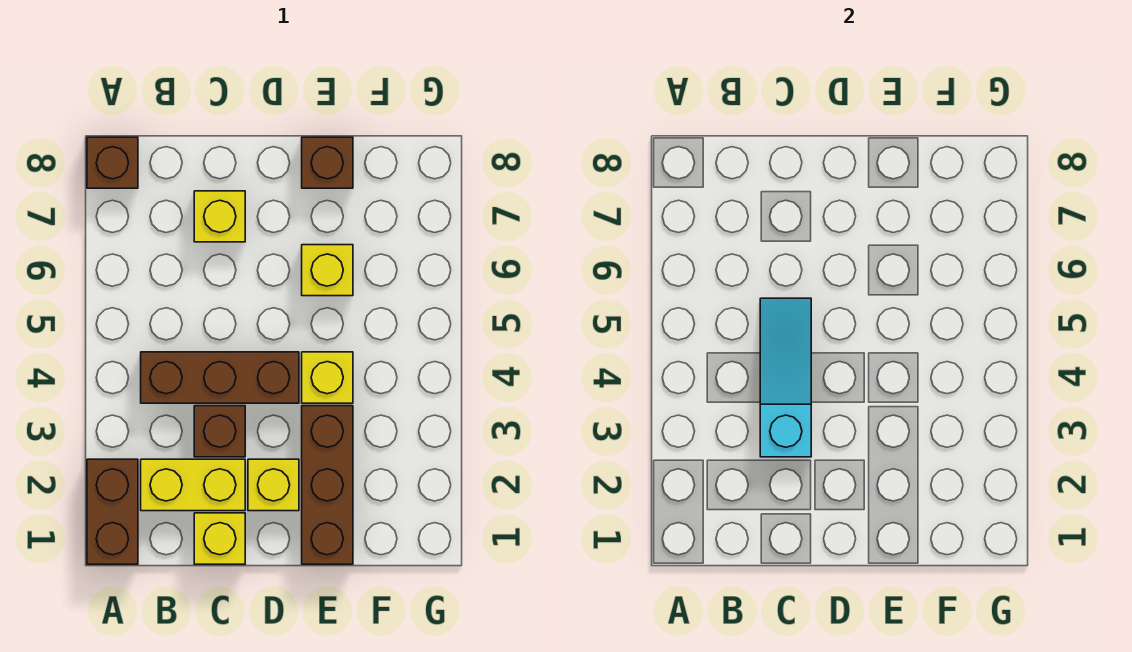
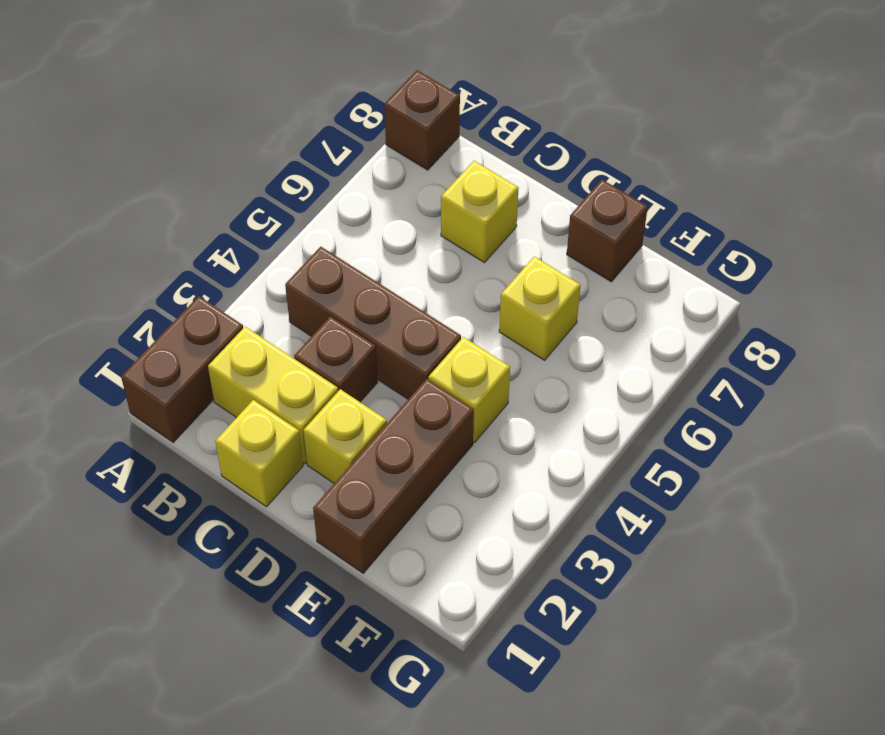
cyan 1x3 slope [760,298,811,457] -> none

